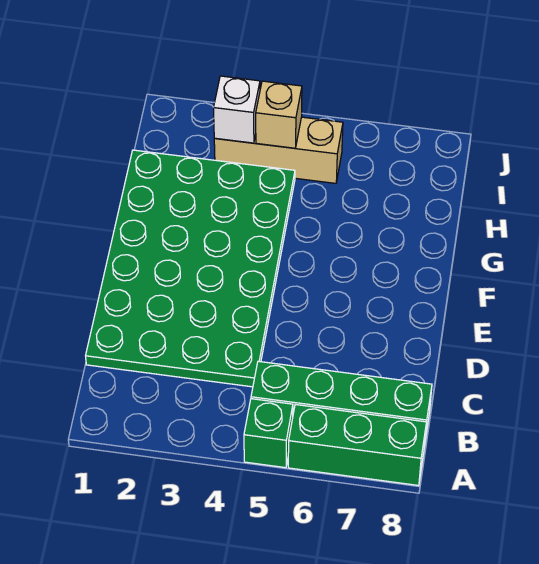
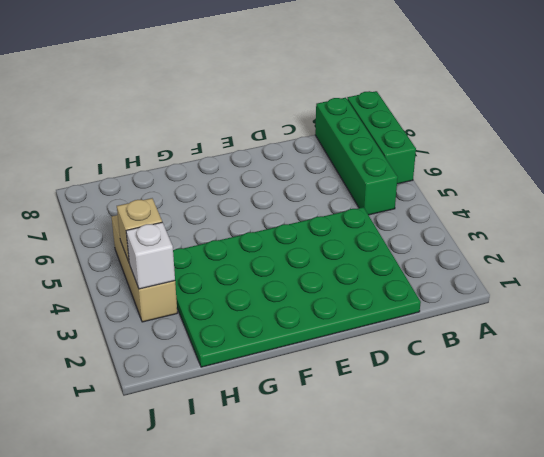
green 1x1 brick [244,399,293,468] -> none

